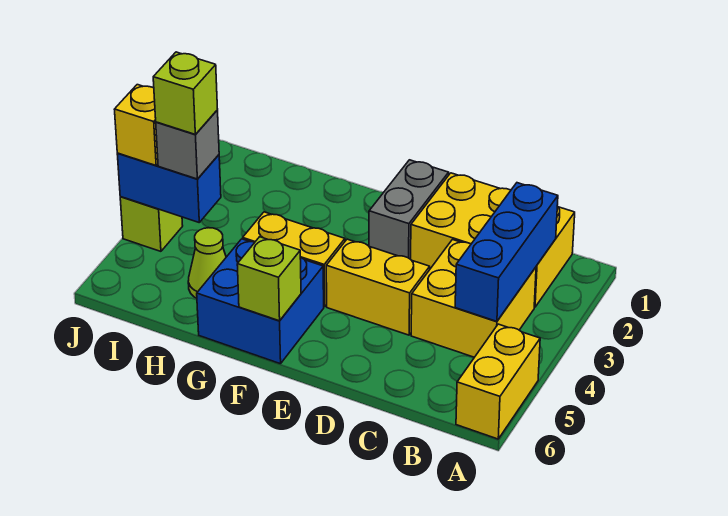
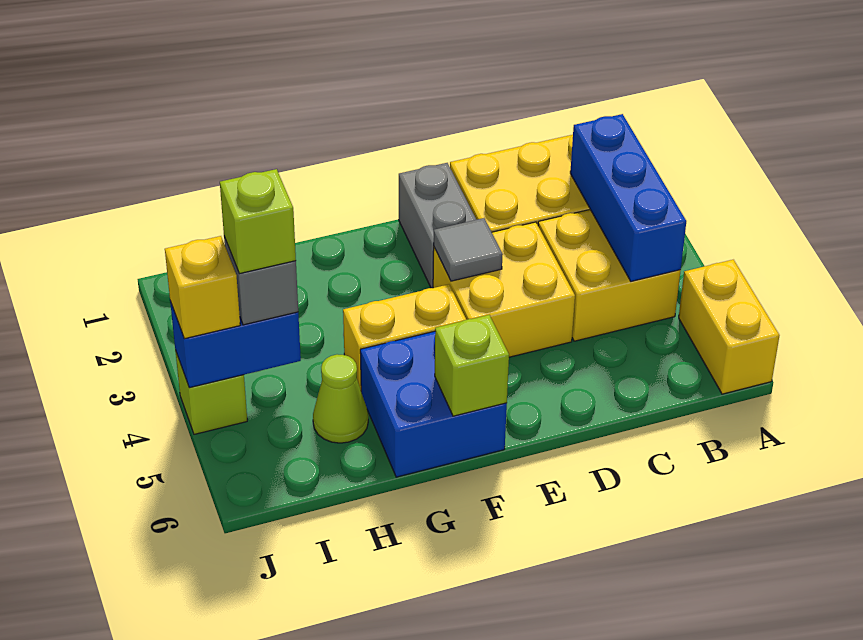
yellow 1x2 brick [326,239,430,335] -> yellow 2x2 brick [433,222,575,357]
none -> grey 1x1 tile [434,218,503,281]

